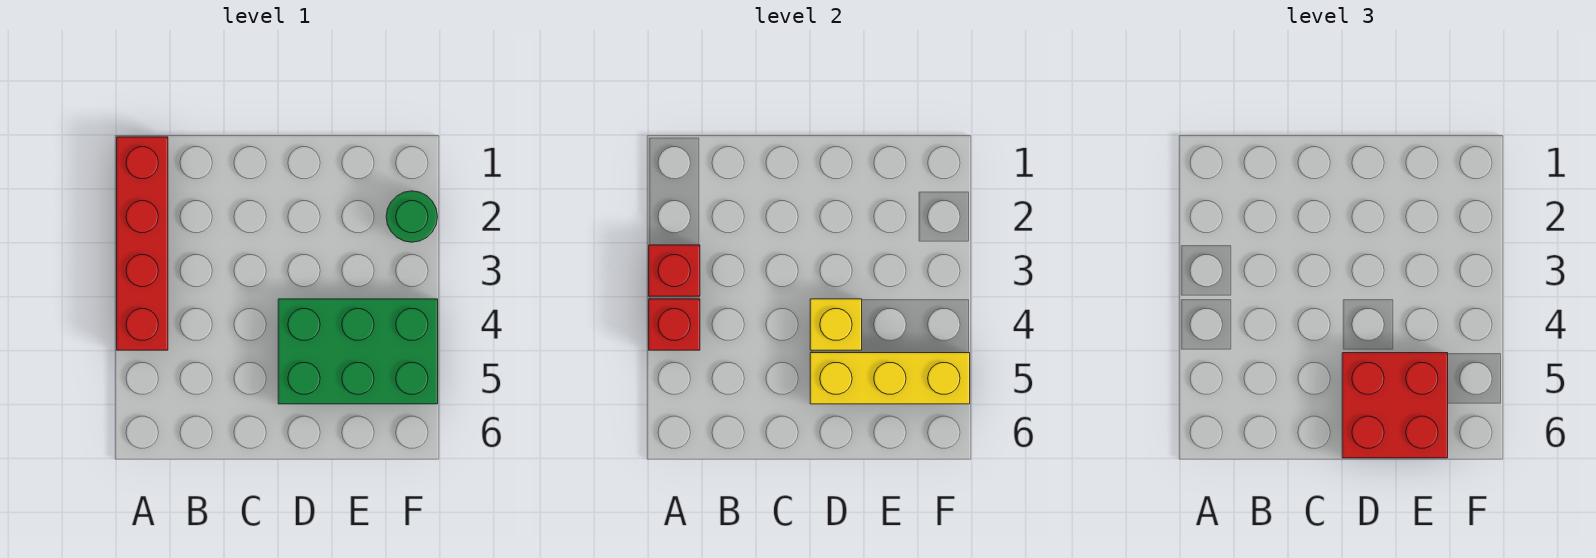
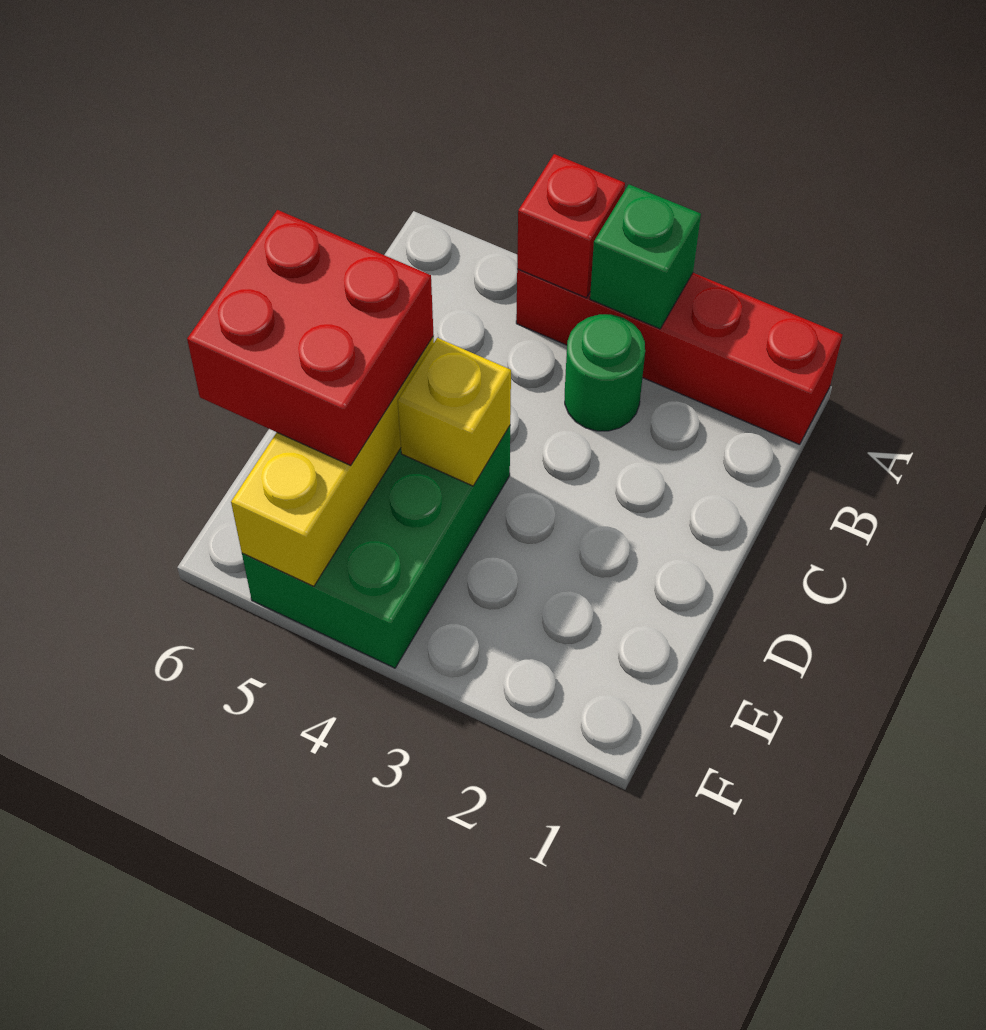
red 1x1 brick [649,245,700,296] -> green 1x1 brick [590,185,701,329]
green 1x1 round brick [386,191,438,242] -> green 1x1 round brick moved to [565,314,645,431]

